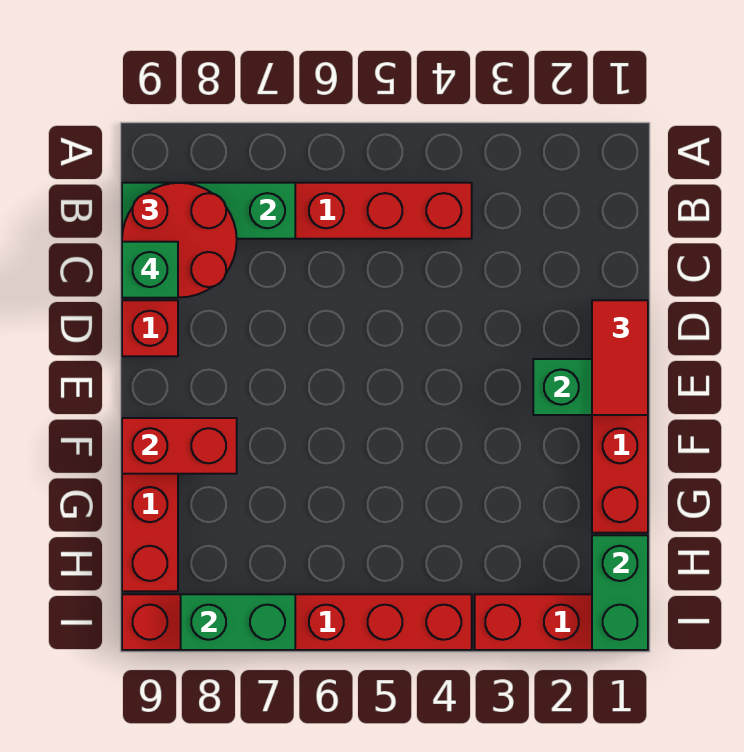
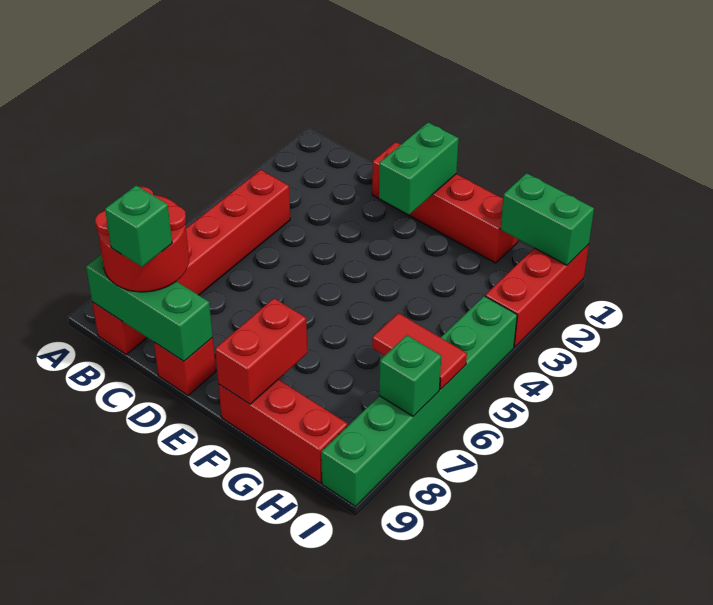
green 1x3 brick [122,183,295,239] -> green 1x3 brick turned to [86,254,213,361]
red 1x2 tile [592,300,648,415] -> red 1x2 tile moved to [372,313,467,389]
red 1x6 brick [122,594,472,650] -> green 1x6 brick [321,296,517,506]
green 1x2 brick [181,594,295,650] -> green 1x1 brick [379,335,441,416]

